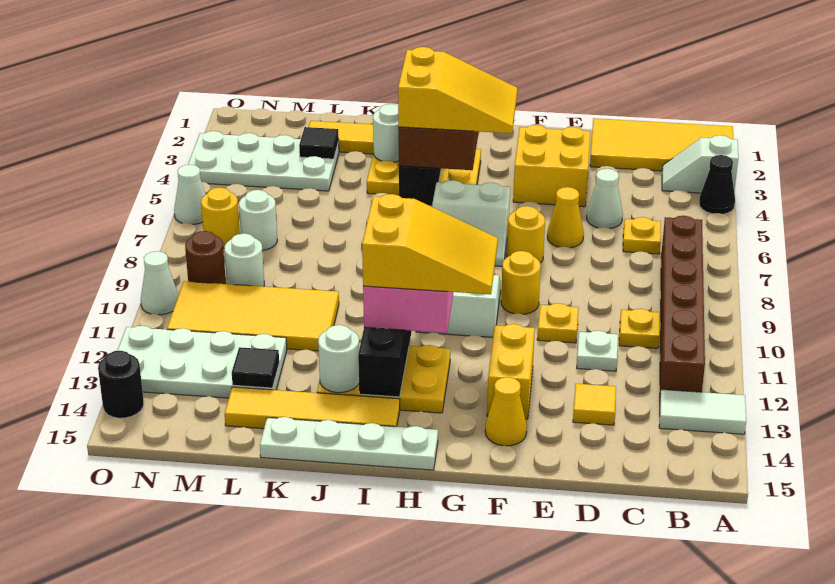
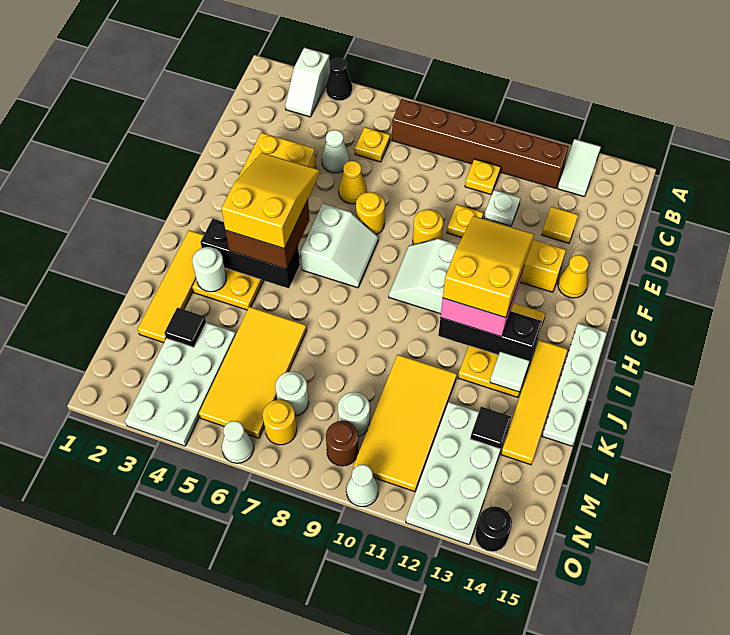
yellow 2x4 tile [590,118,733,171] -> yellow 2x4 tile moved to [199,307,307,438]
white 1x1 round brick [318,325,359,393] -> white 1x1 tile [490,351,530,392]

